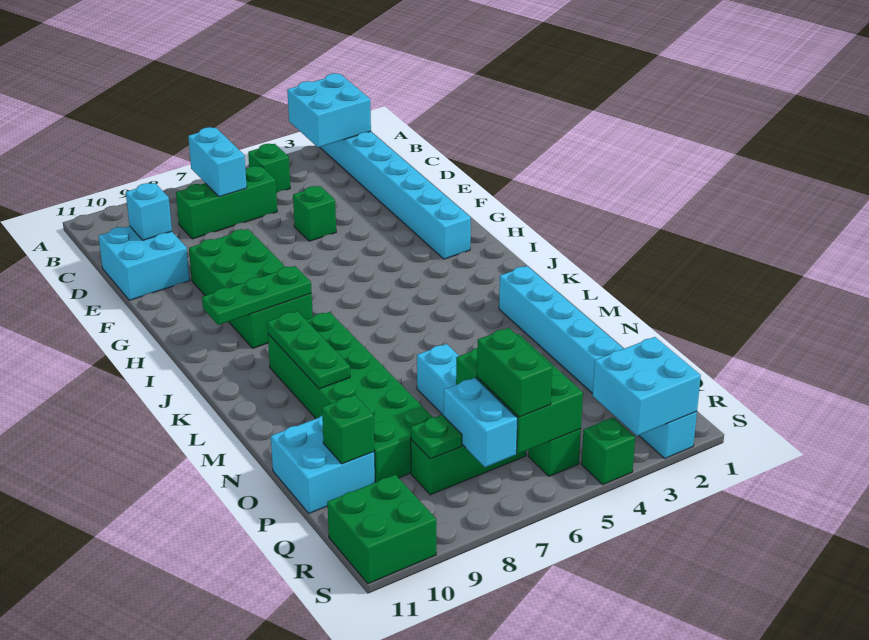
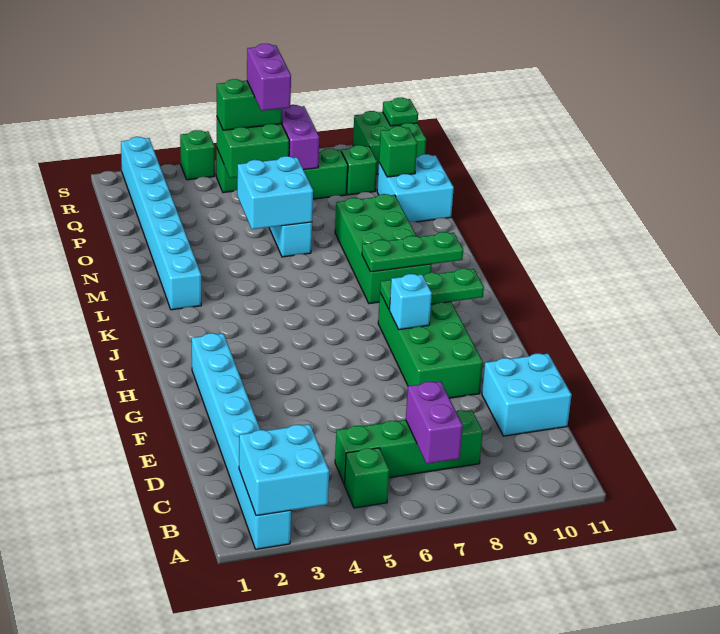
cyan 1x2 brick [188,127,247,197] -> purple 1x2 brick [406,381,463,464]
green 1x3 brick [176,166,277,239] -> green 1x4 brick [335,410,483,485]
cyan 1x1 brick [126,183,172,240] -> cyan 1x1 brick moved to [389,274,432,330]
green 1x1 brick [293,186,336,241] -> green 1x1 brick moved to [341,145,377,195]
green 2x6 brick [268,312,432,482] -> green 2x4 brick [335,194,431,304]
green 1x3 plate [267,311,350,389] -> green 1x3 plate turned to [362,232,463,272]
green 2x3 brick [456,334,583,454] -> green 2x2 brick [217,118,289,178]
green 1x2 brick [477,328,552,417] -> green 1x2 brick turned to [217,79,282,130]
none -> purple 1x2 brick [247,44,291,111]
cyan 1x2 brick [444,378,518,467] -> purple 1x2 brick [282,105,319,170]
green 1x1 plate [411,415,462,459] -> green 1x1 plate moved to [383,98,418,126]
cyan 2x2 brick [593,337,701,436] -> cyan 2x2 brick moved to [237,156,313,229]

